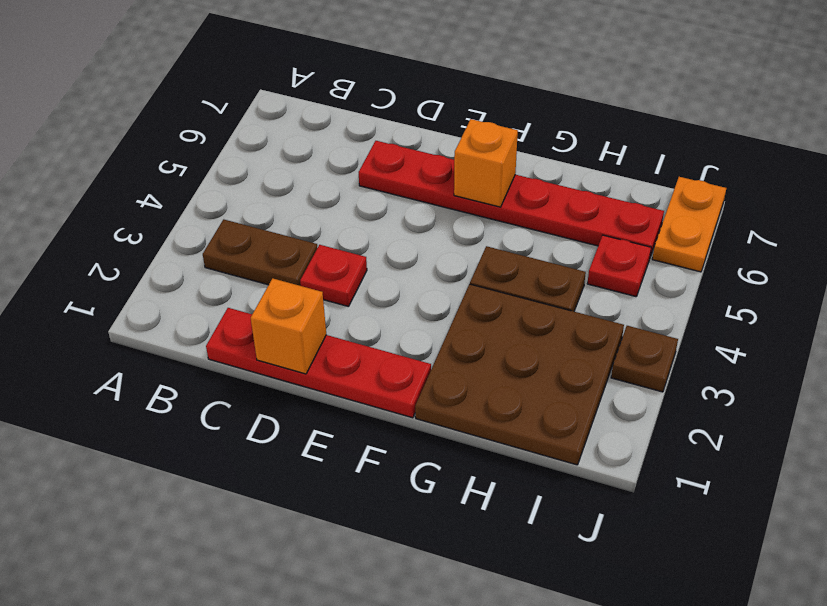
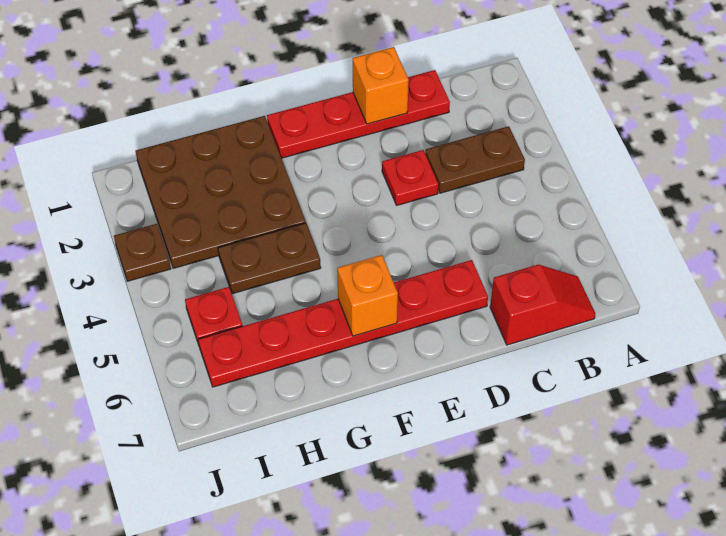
none -> red 1x2 slope [490,265,595,345]
orange 1x2 plate [652,177,726,272] -> none

